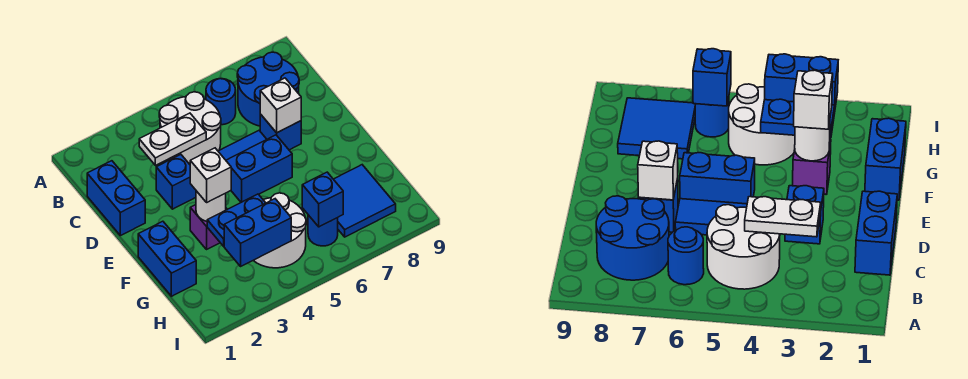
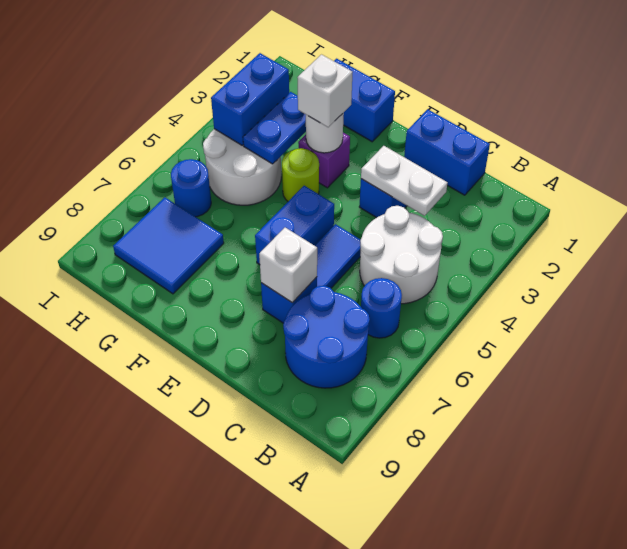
white 1x2 plate [139,113,206,165] -> white 1x2 plate turned to [361,146,448,216]
none -> lime 1x1 round brick [282,148,319,201]
blue 1x1 brick [302,172,343,227] -> none

